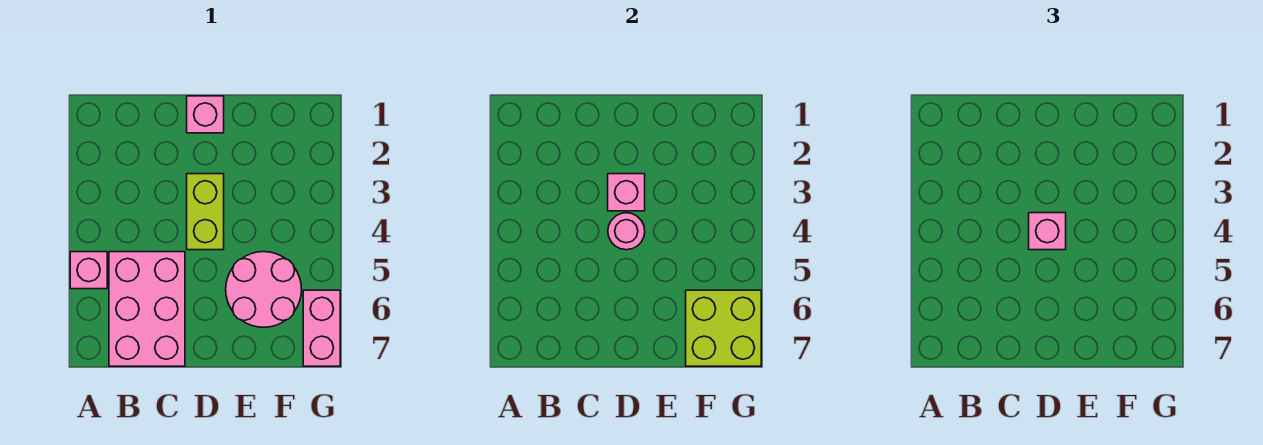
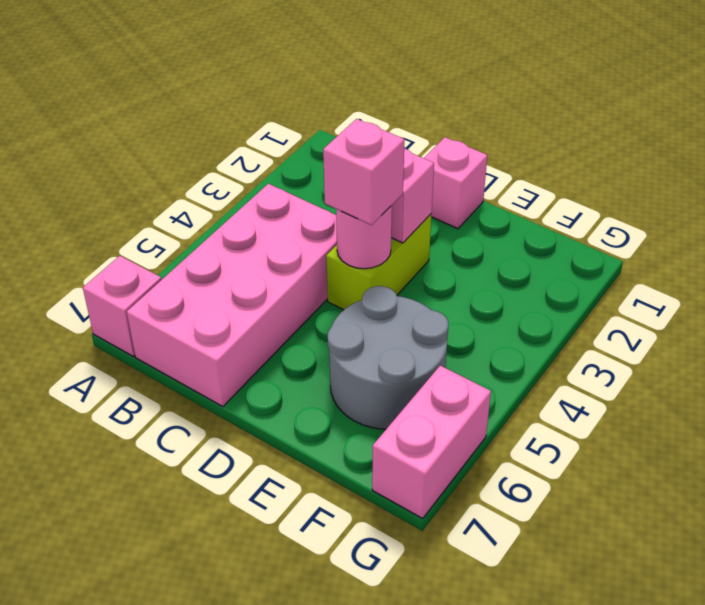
pink 1x1 brick [70,252,107,289] -> pink 1x1 brick moved to [83,256,162,357]
pink 2x3 brick [109,252,185,366] -> pink 2x4 brick [127,184,337,407]
pink 2x2 round brick [226,252,302,327] -> grey 2x2 round brick [328,286,449,429]
lime 2x2 brick [686,290,761,366] -> none

